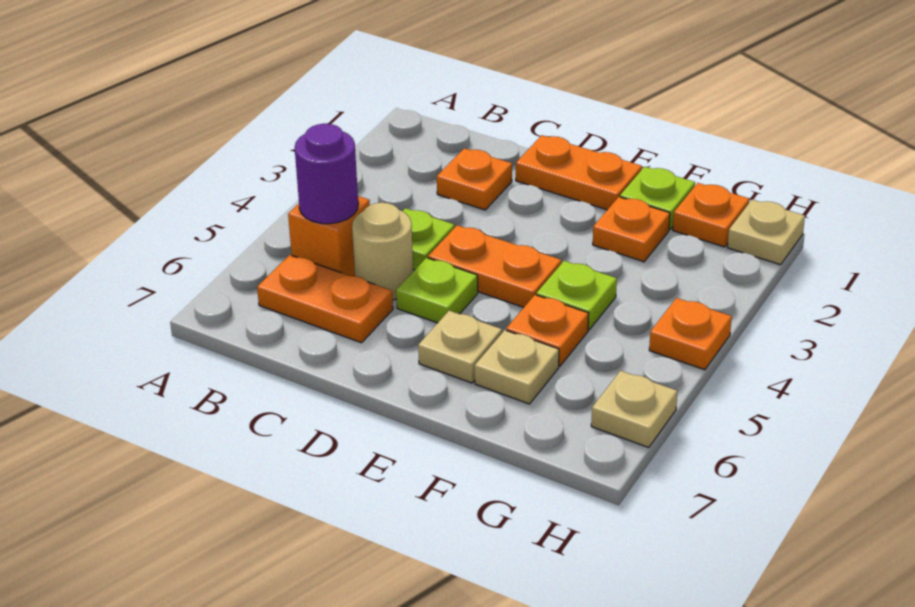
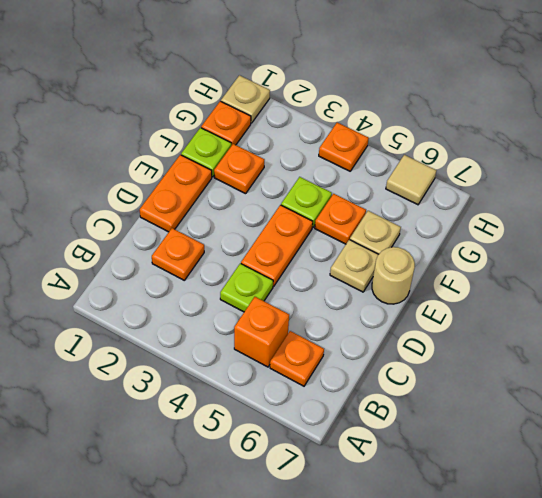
purple 1x1 round brick [295,124,358,224] -> none
orange 1x2 plate [257,255,393,343] -> orange 1x1 plate [270,331,324,386]
tan 1x1 round brick [352,203,413,300] -> tan 1x1 round brick moved to [372,247,415,304]
lime 1x1 plate [396,258,478,323] -> none
tan 1x1 plate [591,371,677,448] -> tan 1x1 tile [386,155,437,205]

